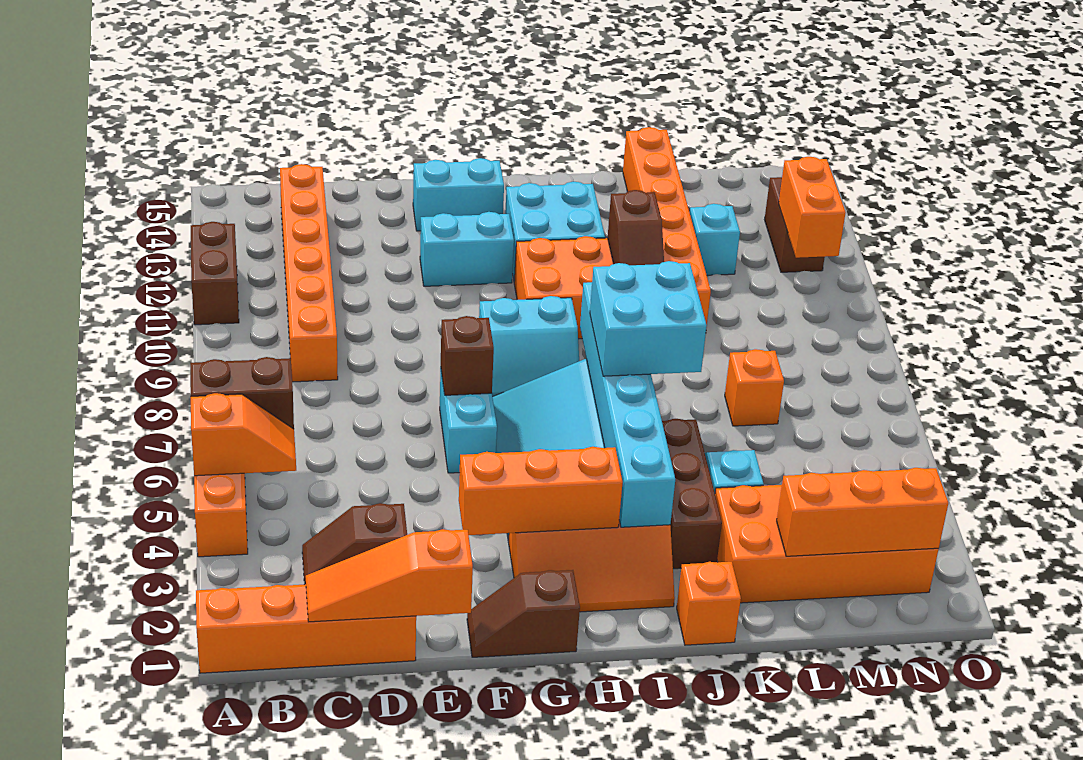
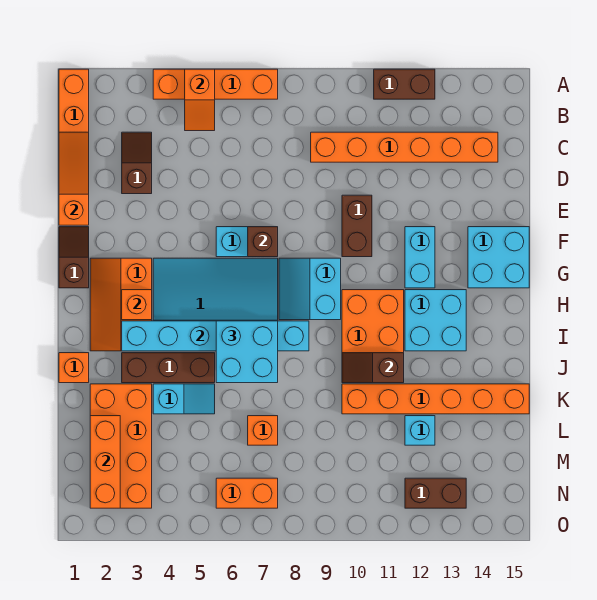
brown 1x2 brick [190,357,294,429] -> brown 1x2 brick moved to [342,195,372,257]
orange 1x3 brick [459,447,623,535] -> orange 1x1 brick [122,290,152,320]
cyan 1x2 brick [413,158,504,231] -> cyan 2x2 brick [468,227,529,288]
orange 1x2 brick [779,157,846,258] -> orange 1x2 brick moved to [216,478,278,508]

